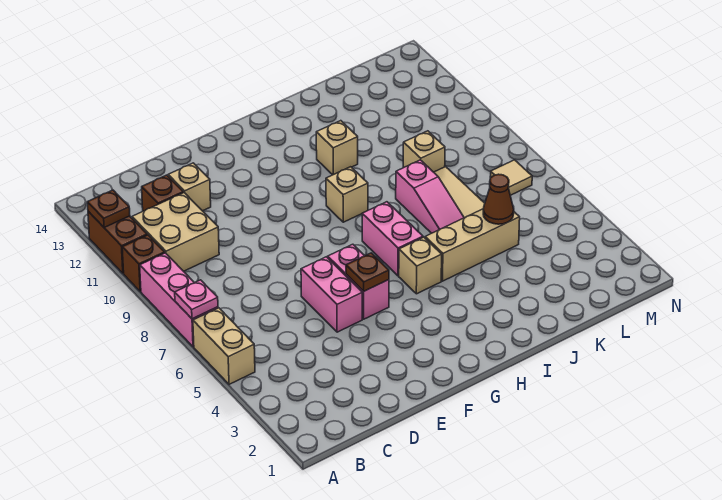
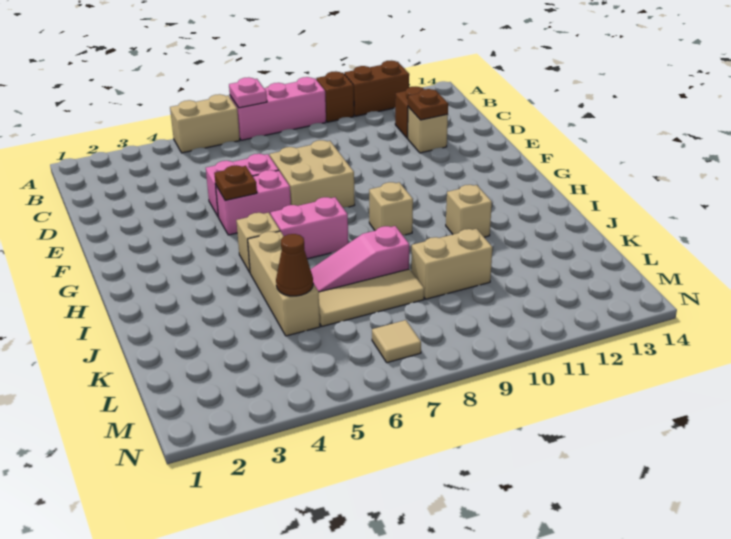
brown 1x1 plate [87,190,130,228] -> brown 1x1 plate moved to [408,89,448,120]
tan 2x2 brick [132,193,219,271] -> tan 2x2 brick moved to [270,140,355,207]
tan 1x1 brick [403,131,445,172] -> tan 1x2 brick [411,229,492,299]

